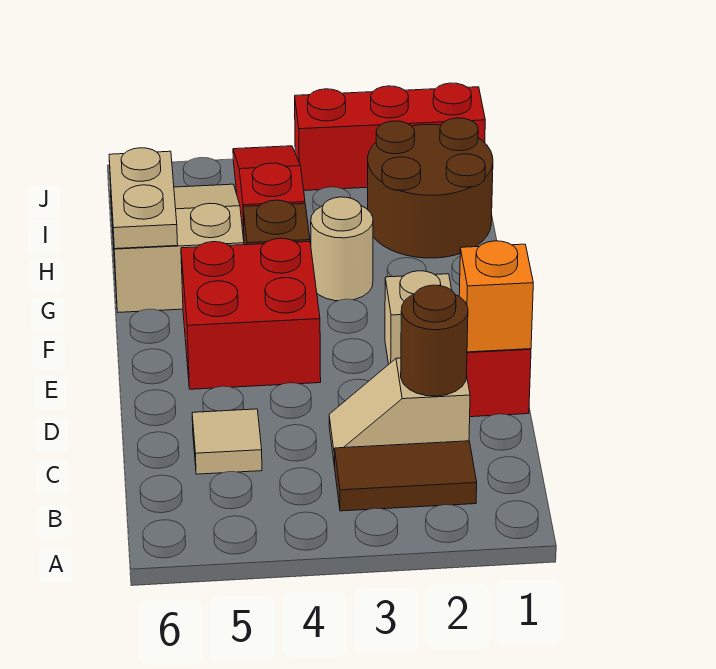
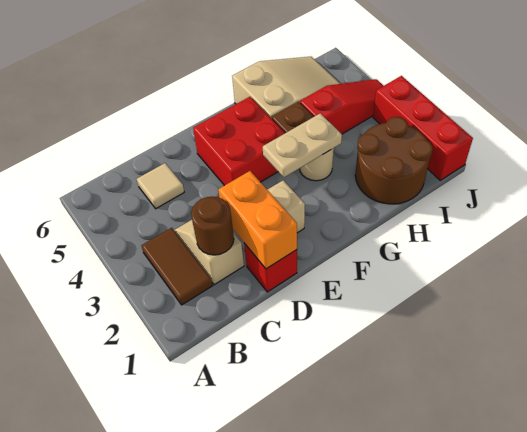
orange 1x1 brick [459,241,533,352] -> orange 1x2 brick [218,171,297,269]
tan 1x2 plate [109,148,178,249] -> tan 1x2 plate moved to [263,113,342,177]

